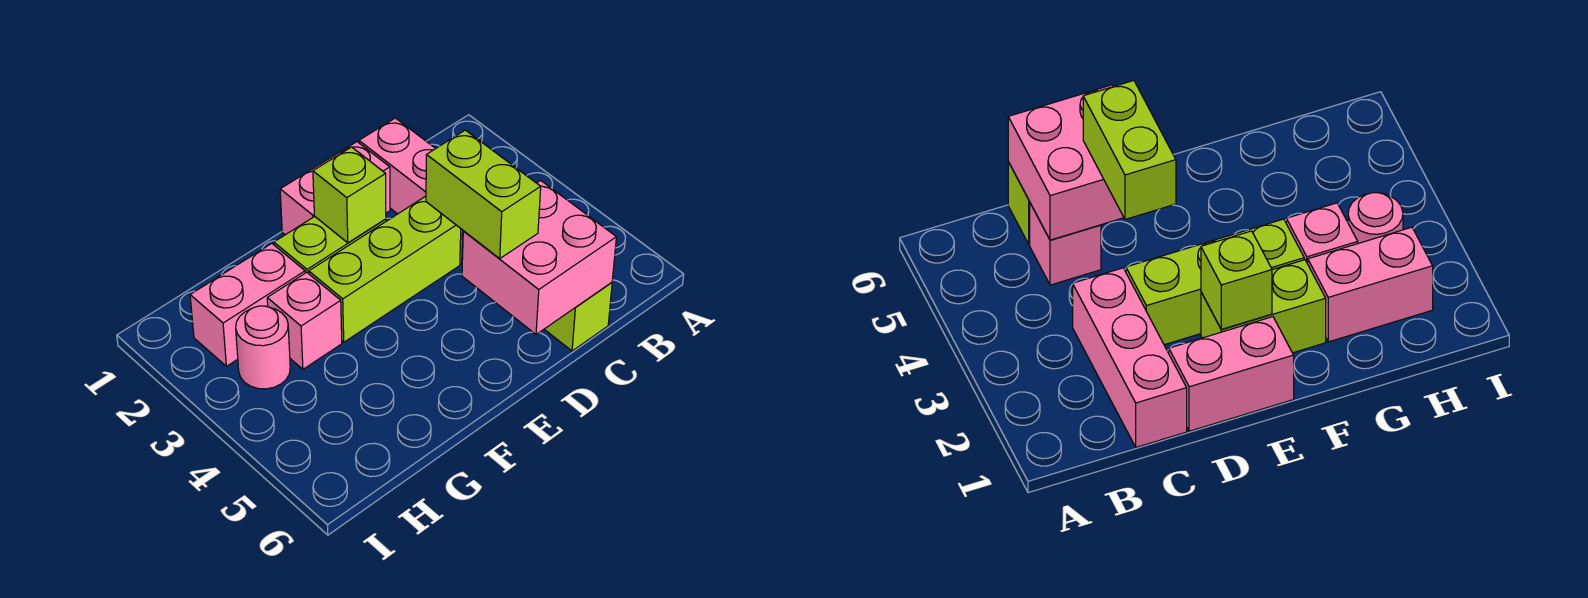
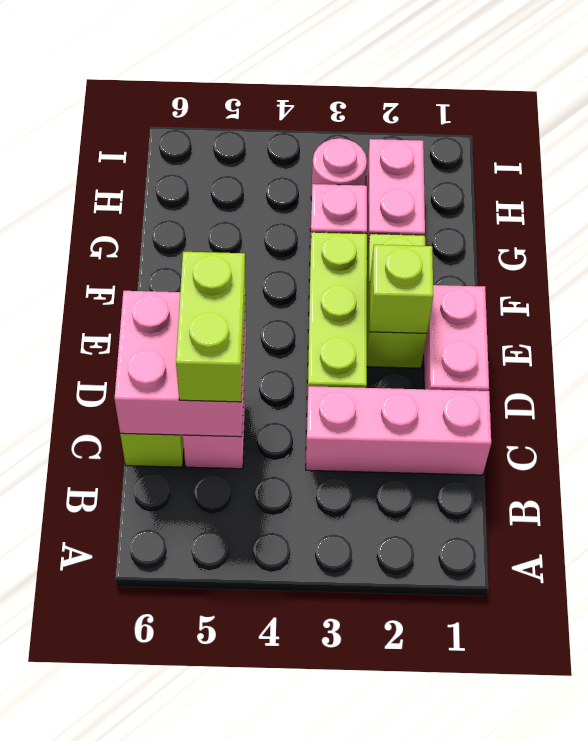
lime 1x2 brick [426,130,541,258] -> lime 1x2 brick turned to [176,252,246,402]

